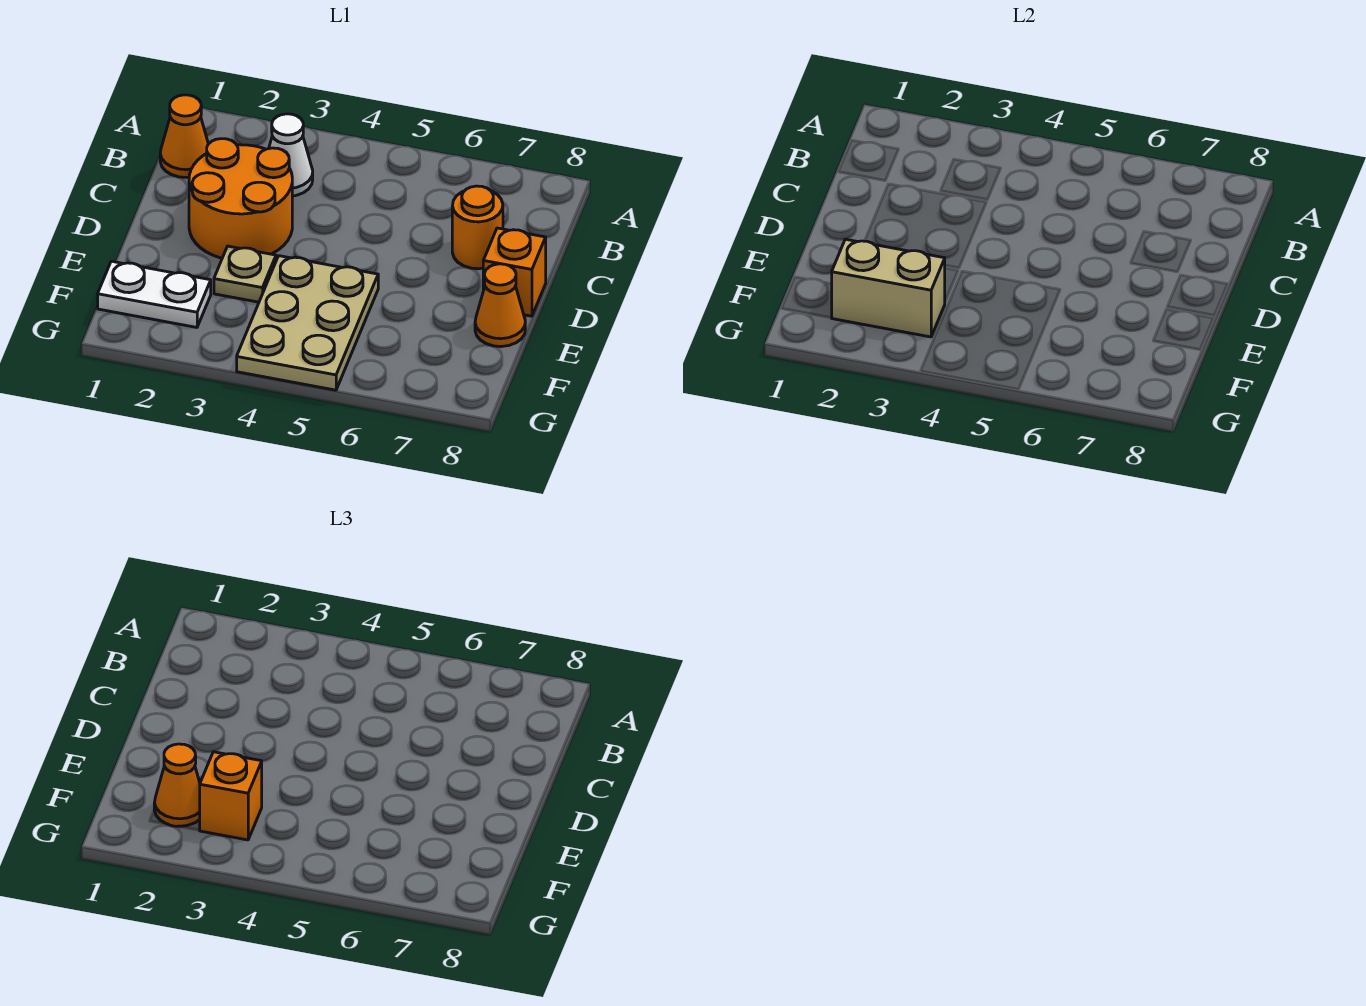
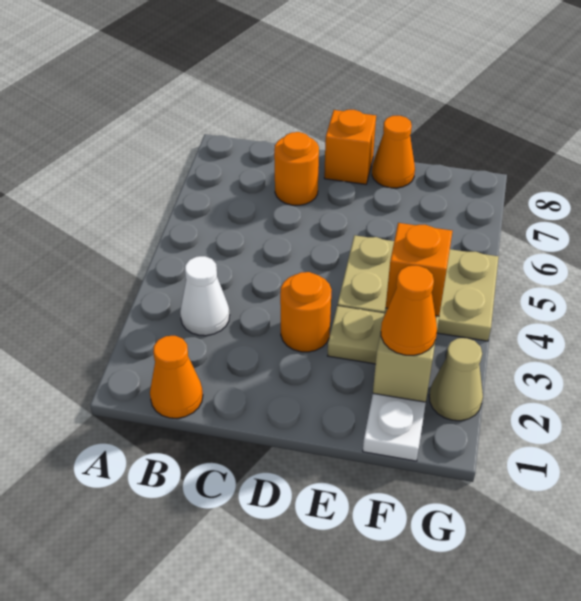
orange 2x2 round brick [189,139,292,258] -> orange 1x1 round brick [280,272,332,352]
none -> tan 1x1 cone [429,338,483,421]

